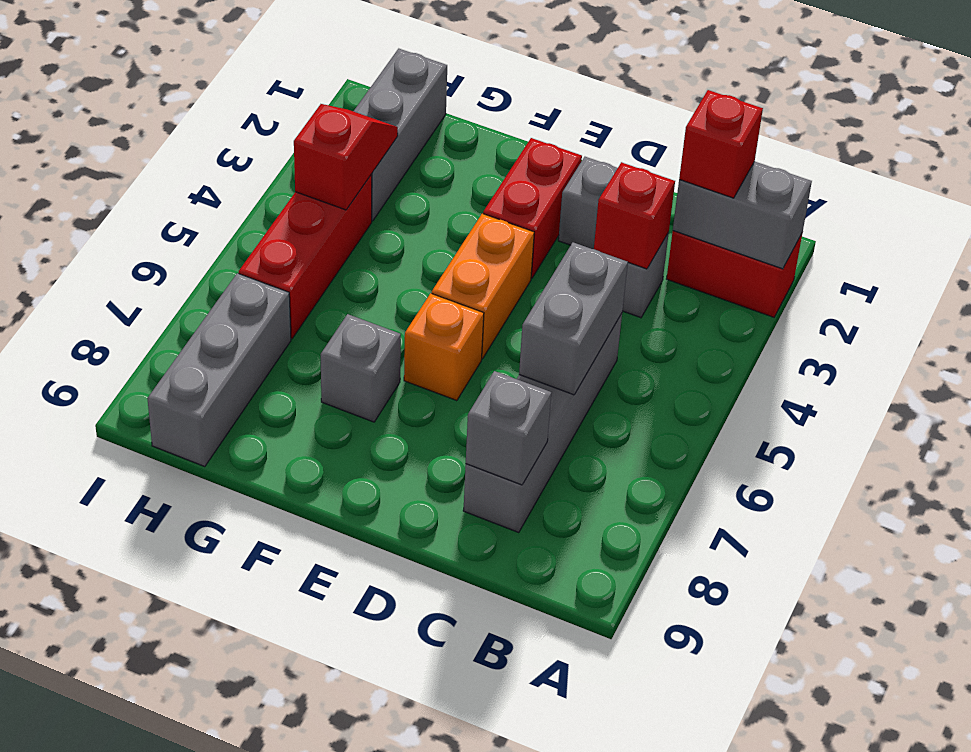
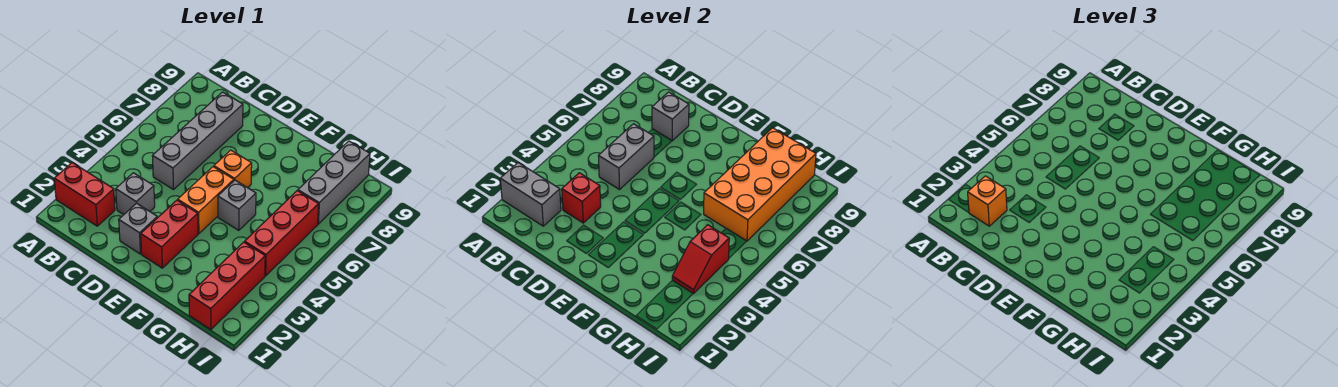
red 1x1 brick [679,90,763,198] -> orange 1x1 brick [968,176,1007,226]
grey 1x1 brick [320,314,401,422] -> grey 1x1 brick moved to [218,180,256,230]
none -> orange 2x4 brick [704,128,816,241]
grey 1x3 brick [353,49,447,221] -> red 1x3 brick [189,242,265,330]

